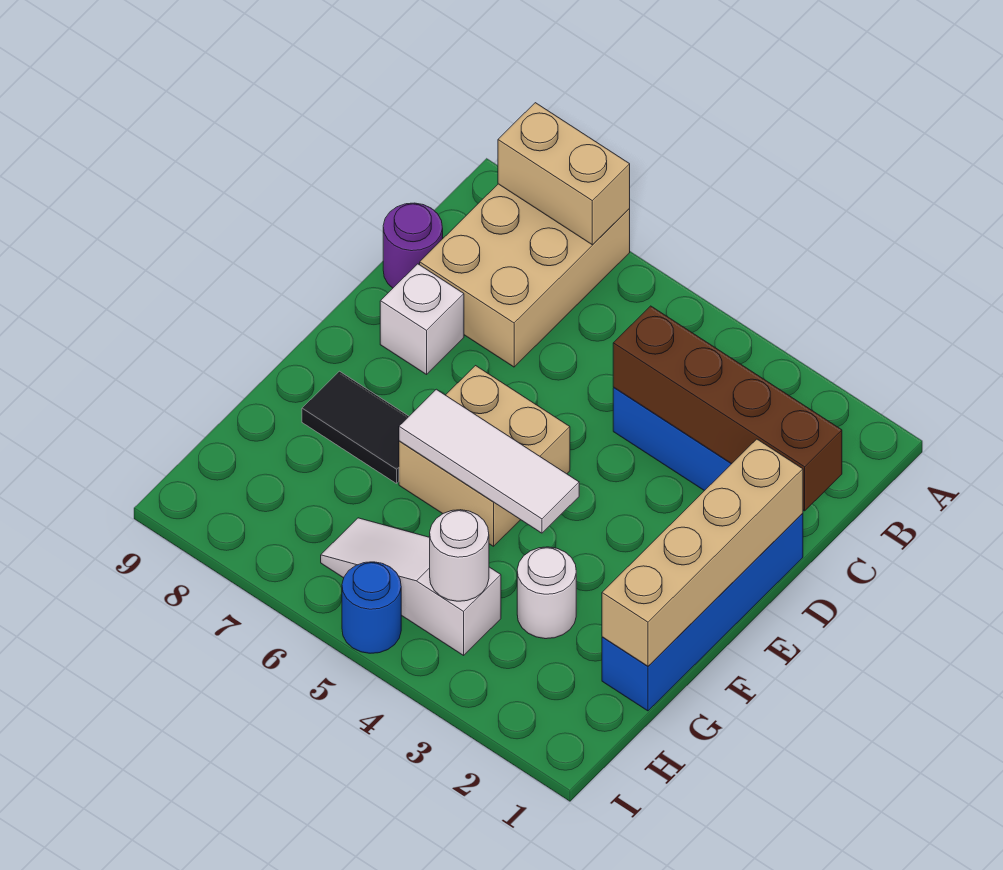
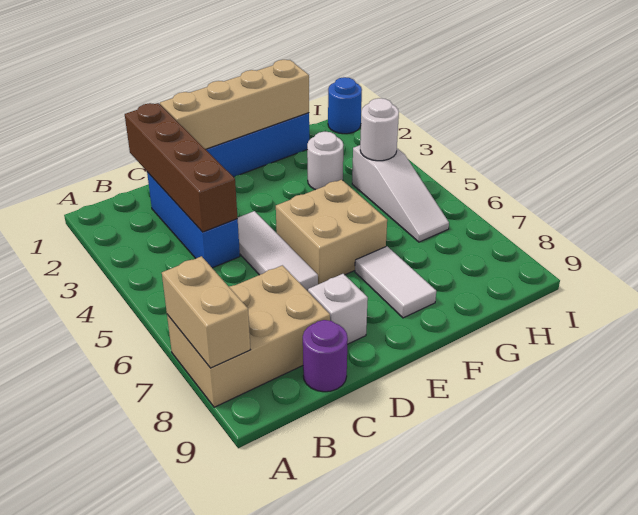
white 1x3 tile [399,389,579,533] -> white 1x3 tile moved to [238,211,318,291]
black 1x2 tile [302,371,409,484] -> white 1x2 tile [355,246,436,318]
blue 1x1 round brick [342,562,401,653] -> blue 1x1 round brick moved to [328,77,362,134]

